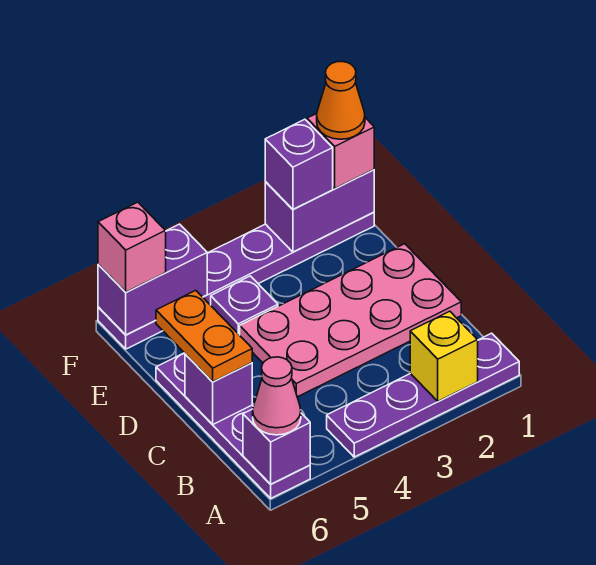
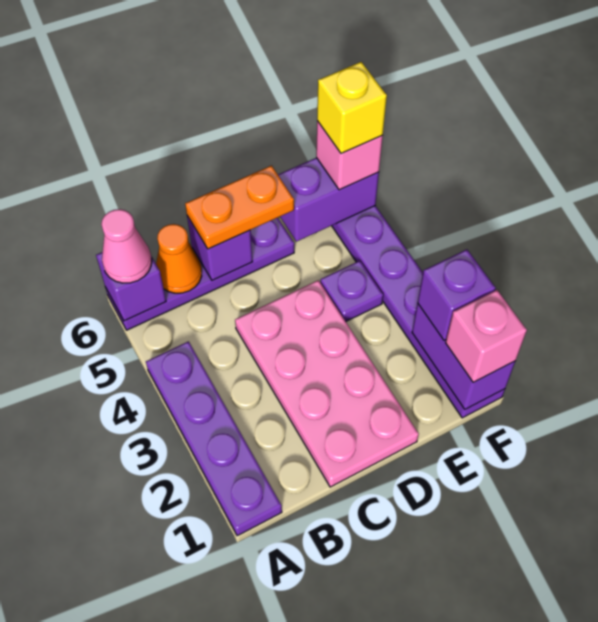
yellow 1x1 brick [410,311,478,401] -> yellow 1x1 brick moved to [317,62,387,154]
orange 1x1 cone [317,62,365,139] -> orange 1x1 cone moved to [156,224,202,293]
purple 1x2 brick [98,224,207,335] -> purple 1x2 brick turned to [278,158,379,242]

